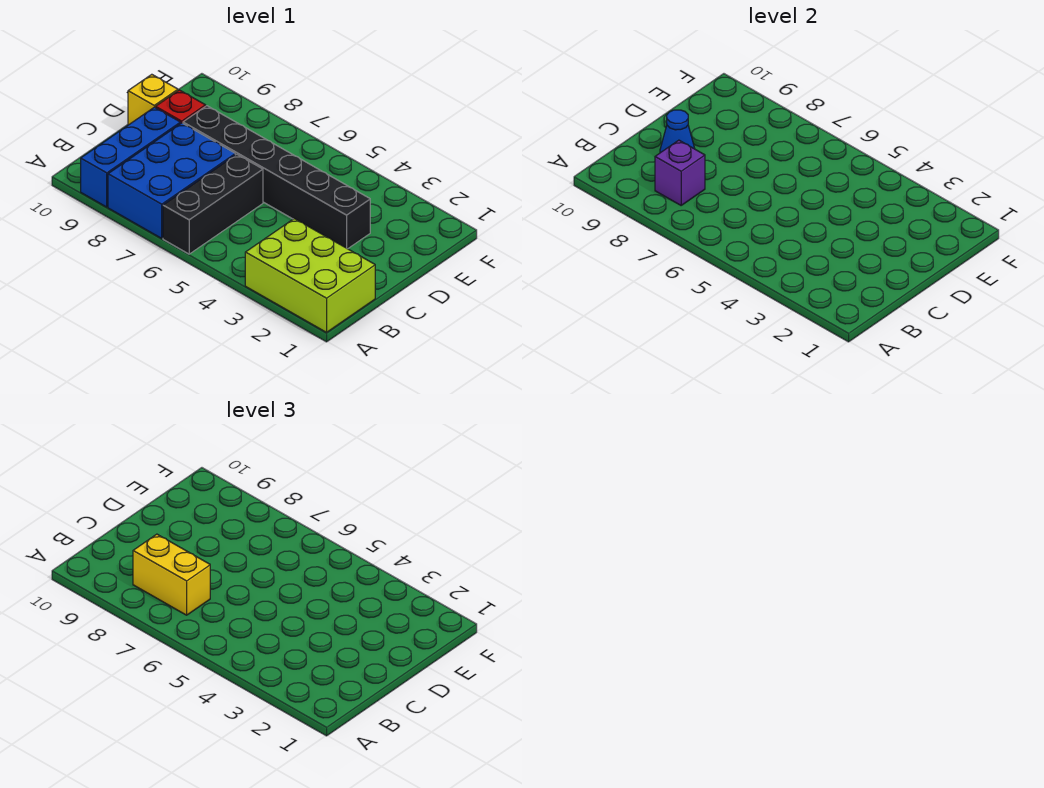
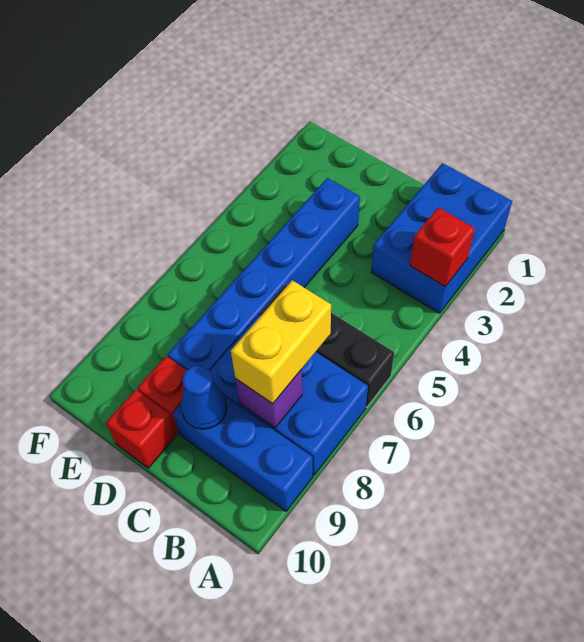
lime 2x3 brick [245,219,375,332] -> blue 2x3 brick [371,163,512,313]
none -> red 1x1 brick [410,207,475,286]
black 1x6 brick [183,106,370,249] -> blue 1x6 brick [168,178,360,371]
yellow 1x1 brick [128,74,178,125] -> red 1x1 brick [106,390,177,468]

